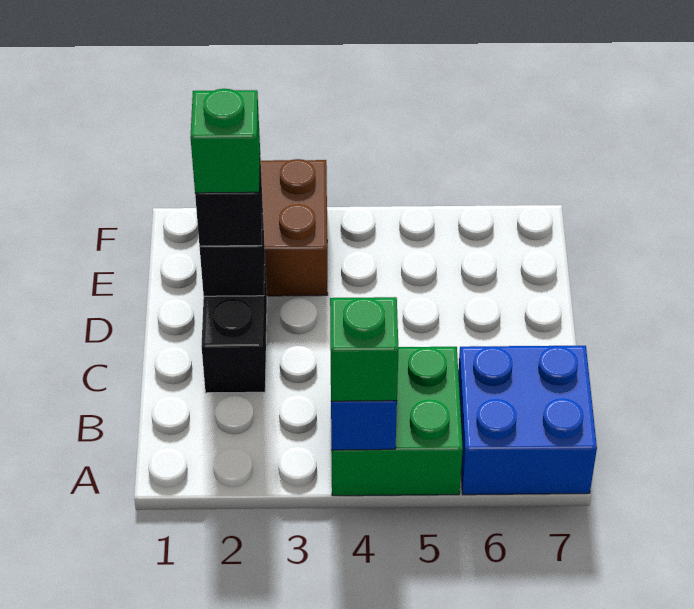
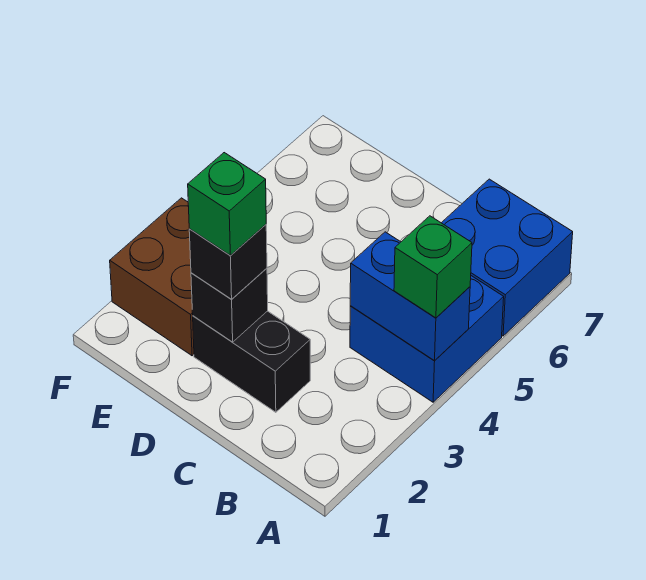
green 2x2 brick [331,347,463,496] -> blue 2x2 brick [350,276,504,402]

